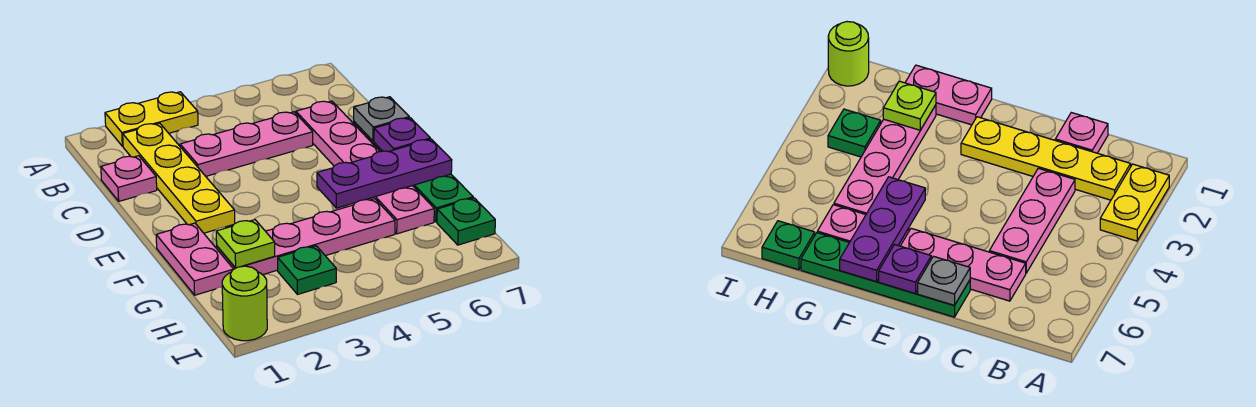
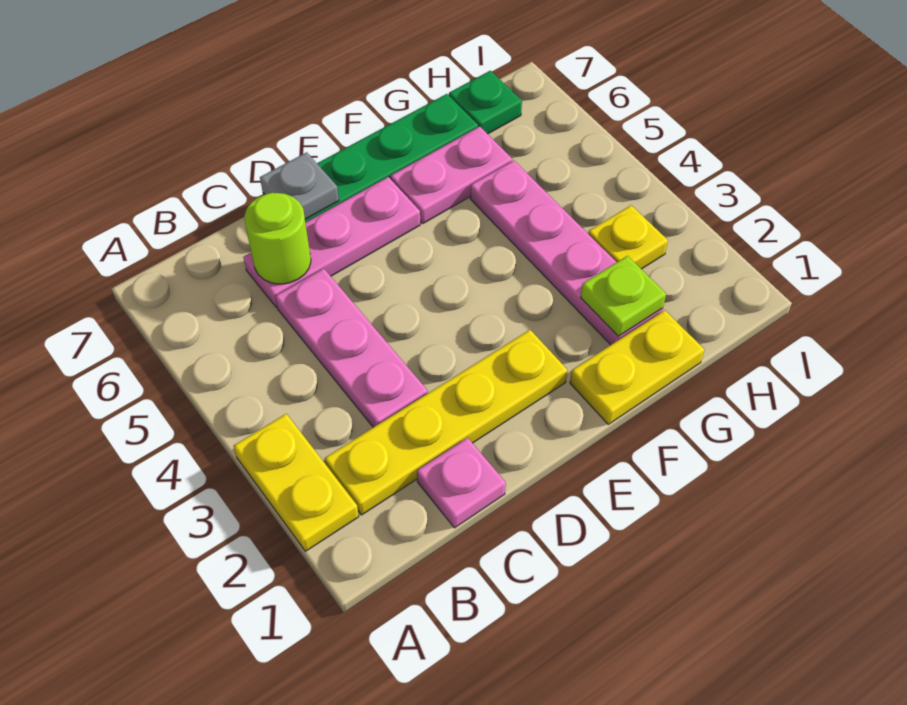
purple 1x1 plate [374,118,430,152] -> none
pink 1x2 plate [156,223,233,295] -> yellow 1x2 plate [570,310,704,424]
purple 1x3 plate [317,139,452,208] -> none
green 1x1 plate [278,246,336,295] -> yellow 1x1 plate [588,205,668,269]
lime 1x1 round brick [222,266,267,341] -> lime 1x1 round brick moved to [244,193,311,284]

